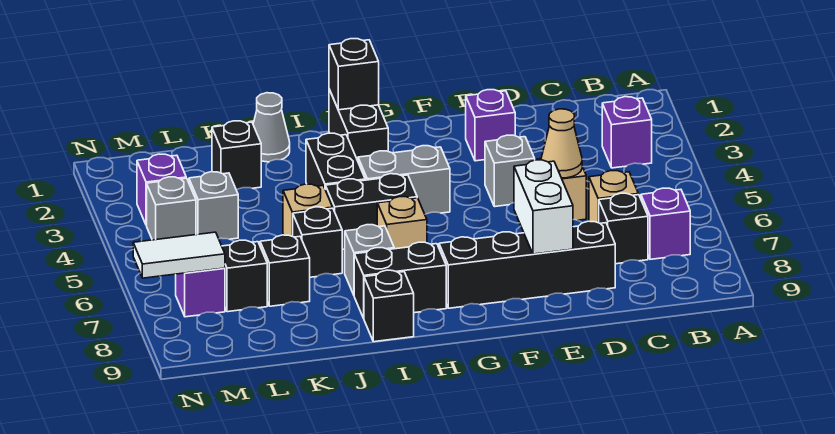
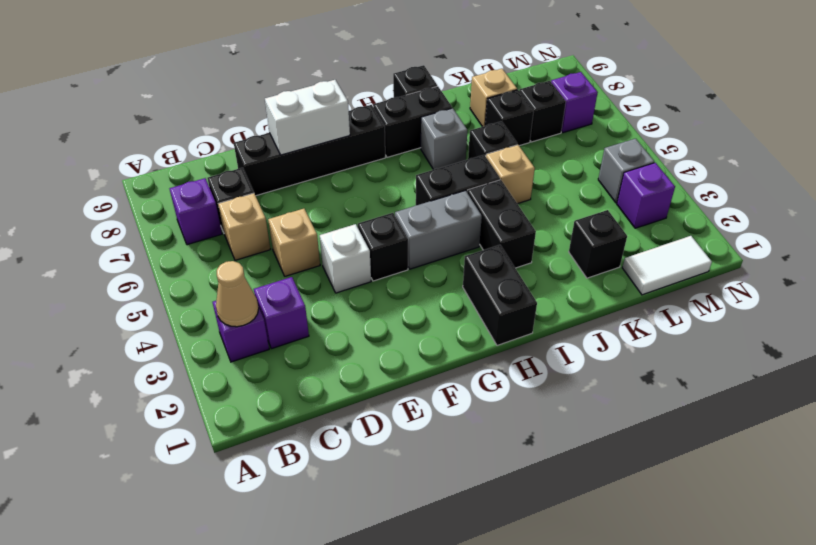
tan 1x1 cone [541,109,582,178] -> tan 1x1 cone moved to [216,261,259,327]
purple 1x1 brick [466,90,515,161] -> purple 1x1 brick moved to [254,277,309,349]
grey 1x1 brick [485,135,535,207] -> white 1x1 brick [320,224,371,293]
white 1x2 brick [514,160,573,254] -> white 1x2 brick turned to [265,80,350,155]
black 1x1 brick [329,39,379,110] -> black 1x1 brick moved to [358,213,408,281]
tan 1x1 brick [377,197,427,249] -> tan 1x1 brick moved to [470,69,517,127]
grey 1x1 cone [253,93,290,162] -> none
grey 1x1 brick [189,172,238,239] -> none
white 1x2 tile [133,232,225,278] -> white 1x2 tile moved to [622,236,712,295]

